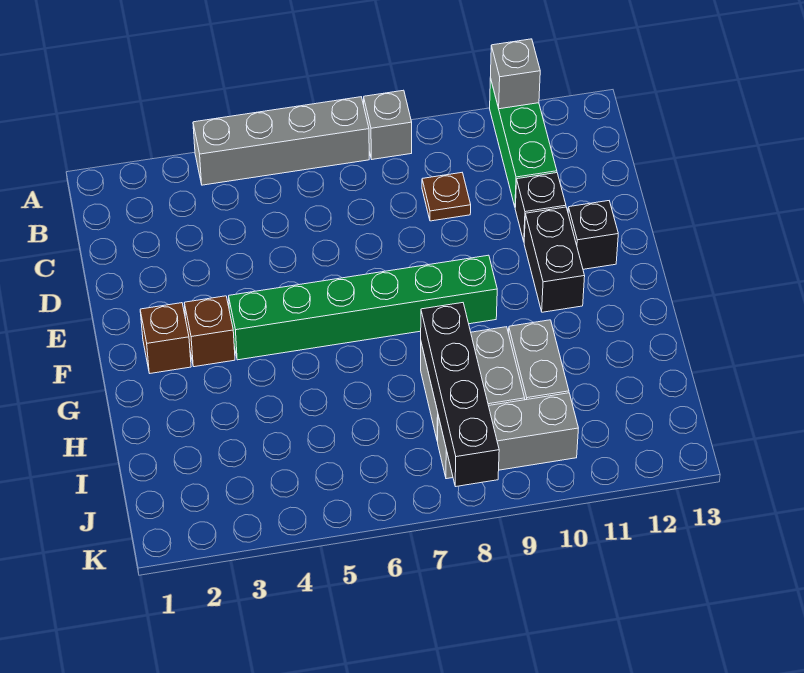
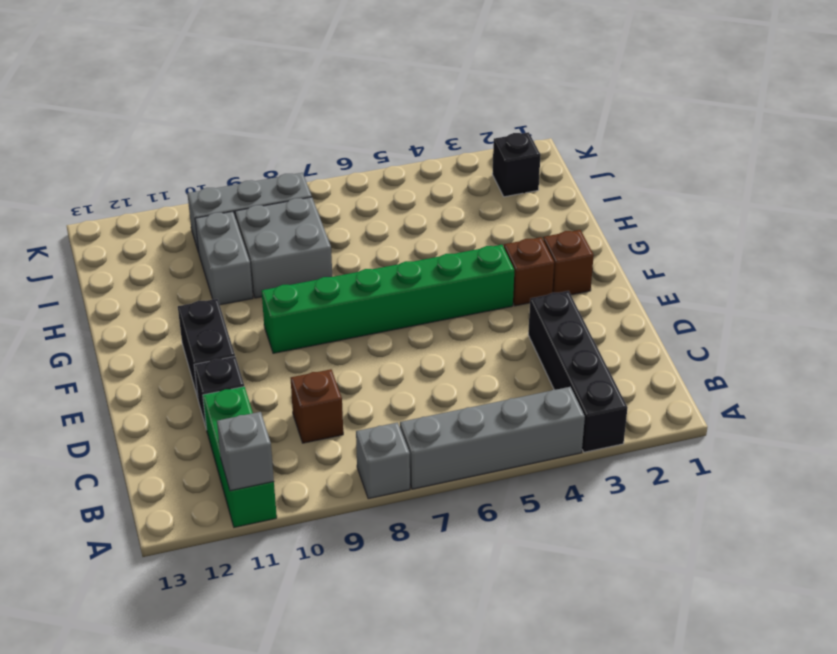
brown 1x1 plate [422,173,471,221] -> brown 1x1 brick [291,369,343,443]
black 1x1 brick [568,201,618,269] -> black 1x1 brick moved to [492,132,541,197]
black 1x4 brick [421,303,499,487] -> black 1x4 brick moved to [528,291,628,452]

